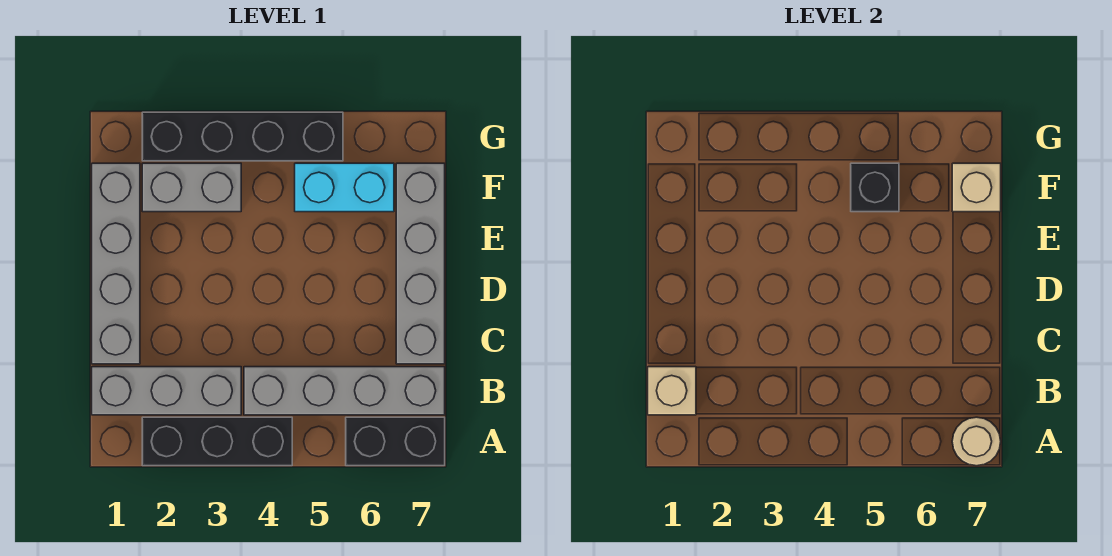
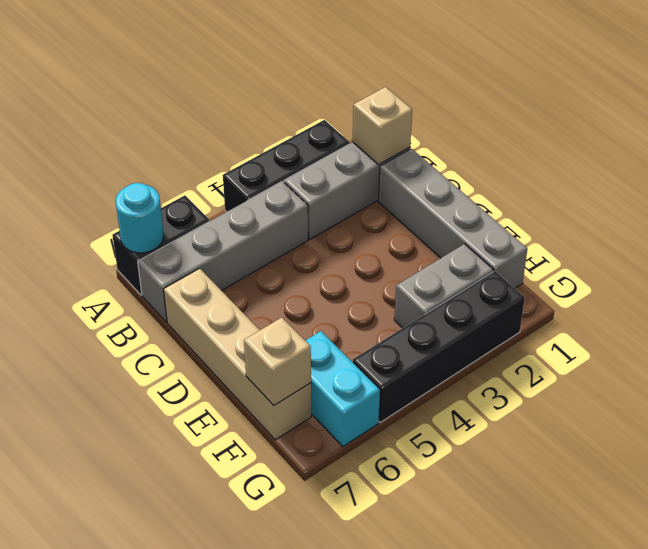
tan 1x1 round brick [952,417,1001,466] -> cyan 1x1 round brick [115,183,164,253]
grey 1x4 brick [396,163,445,364] -> tan 1x4 brick [163,268,311,440]
cyan 1x2 brick [295,163,394,212] -> cyan 1x2 brick turned to [305,331,380,447]
black 1x1 brick [851,163,899,212] -> none

